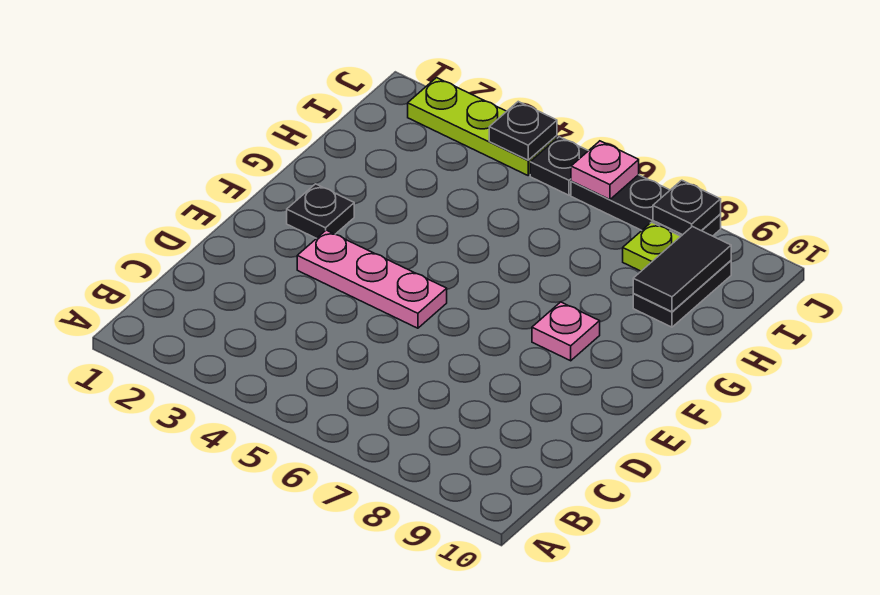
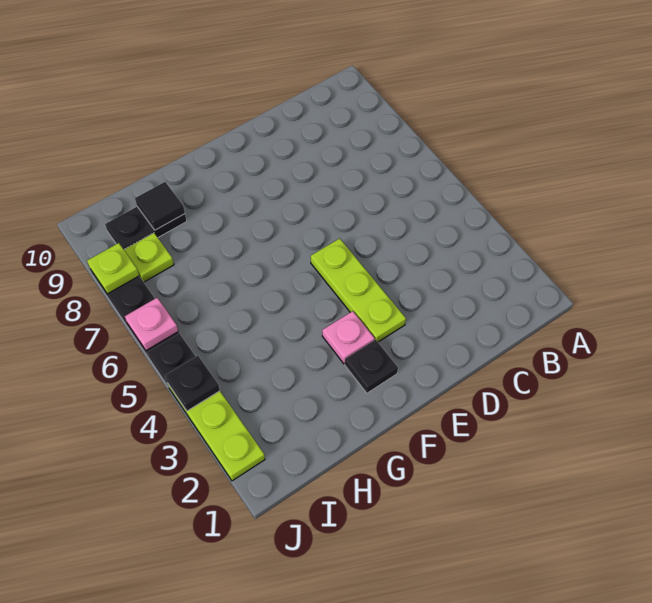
pink 1x3 plate [297,230,447,328] -> lime 1x3 plate [310,238,406,342]
pink 1x1 plate [532,302,600,361] -> pink 1x1 plate moved to [322,311,375,364]
black 1x2 tile [633,226,731,312] -> black 1x1 tile [135,182,185,230]
black 1x1 plate [653,180,721,235] -> lime 1x1 plate [87,243,139,294]

